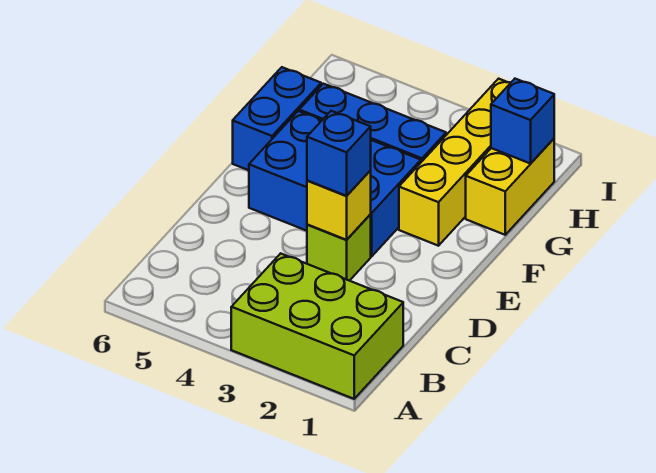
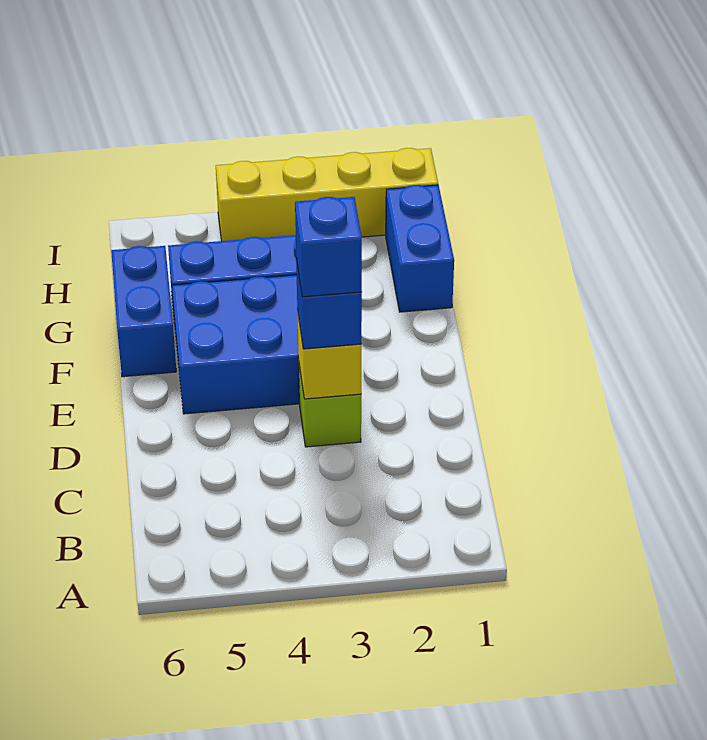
lime 2x3 brick [231,253,403,399] -> none
yellow 1x4 brick [399,79,510,246] -> yellow 1x4 brick turned to [216,148,438,241]
yellow 1x2 brick [466,139,554,235] -> blue 1x2 brick [386,185,454,312]
blue 1x1 brick [491,79,554,164] -> blue 1x1 brick moved to [295,197,362,297]

